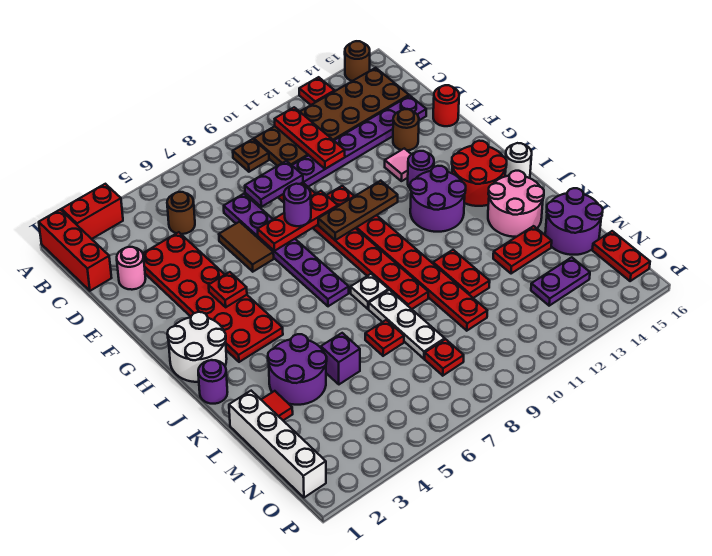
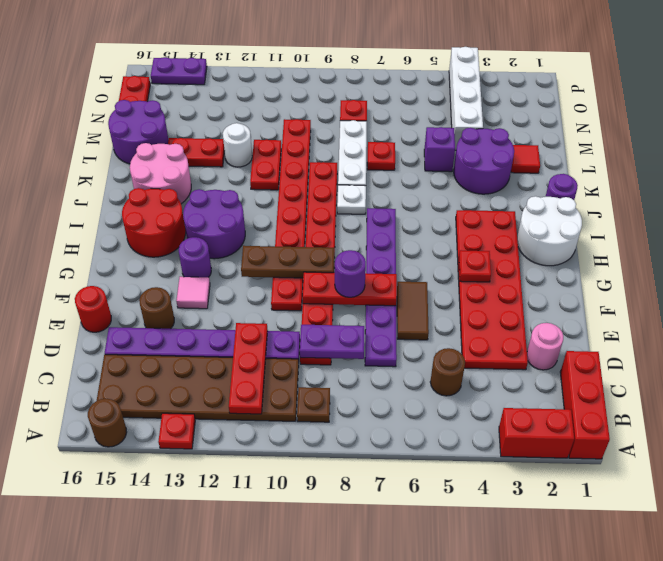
white 1x1 round brick [505,143,532,178] -> white 1x1 round brick moved to [223,123,252,167]
white 1x4 brick [229,391,326,498] -> white 1x4 brick moved to [449,47,483,150]
purple 1x2 plate [531,257,590,306] -> purple 1x2 plate moved to [151,57,207,85]

